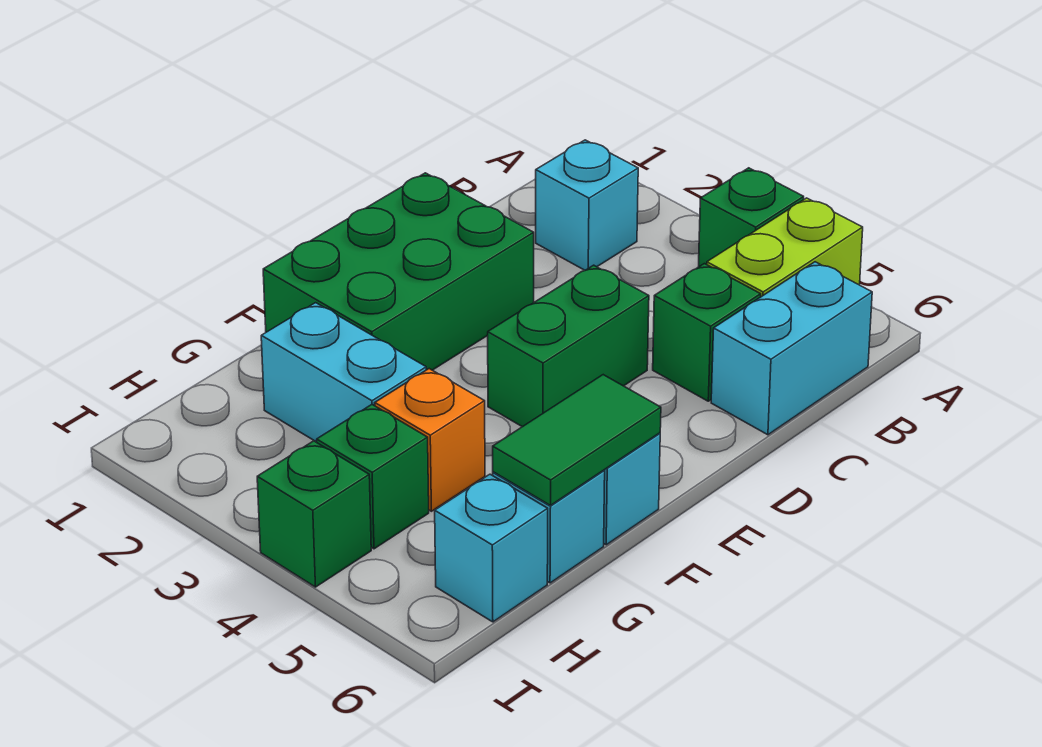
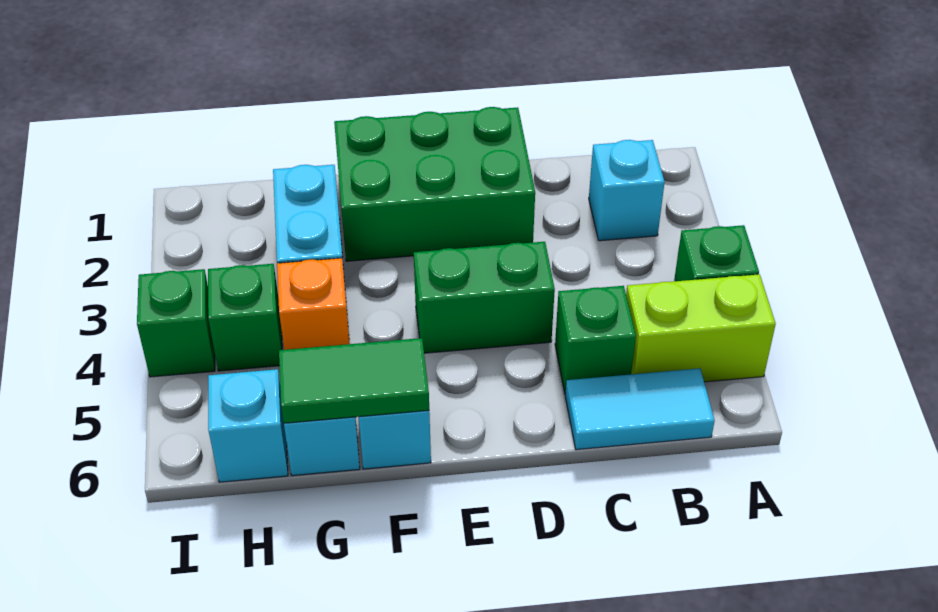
cyan 1x2 brick [711,262,872,435] -> cyan 1x2 tile [565,368,715,450]

